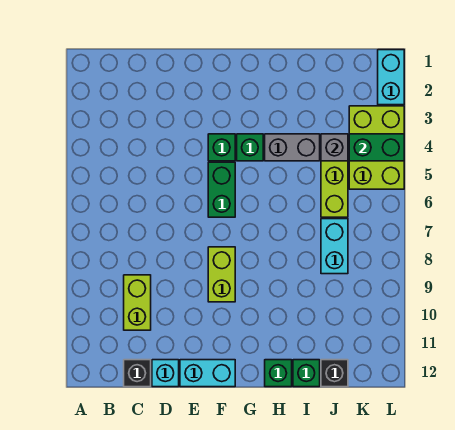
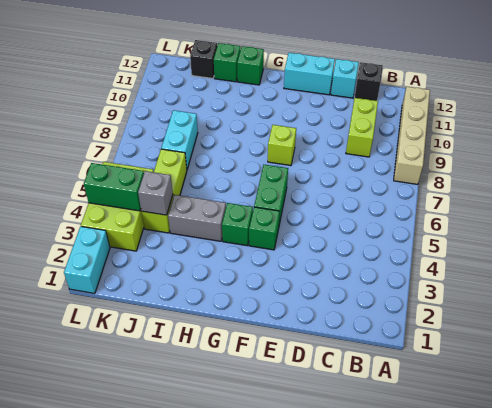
none -> tan 1x4 brick [394,87,430,184]
lime 1x2 brick [208,247,235,302] -> lime 1x1 brick [268,125,296,166]

